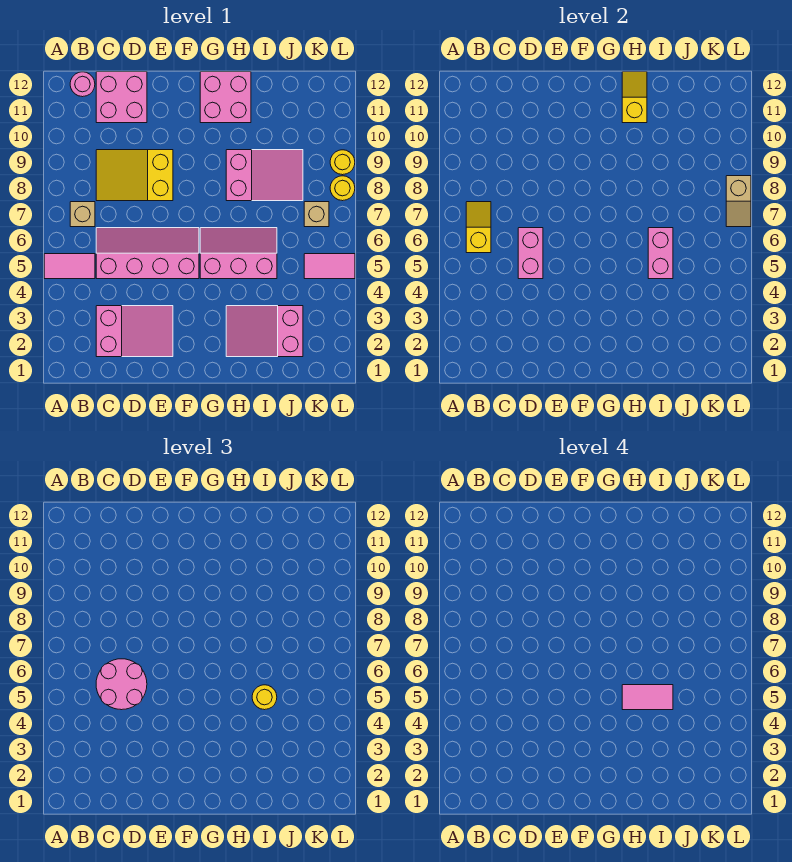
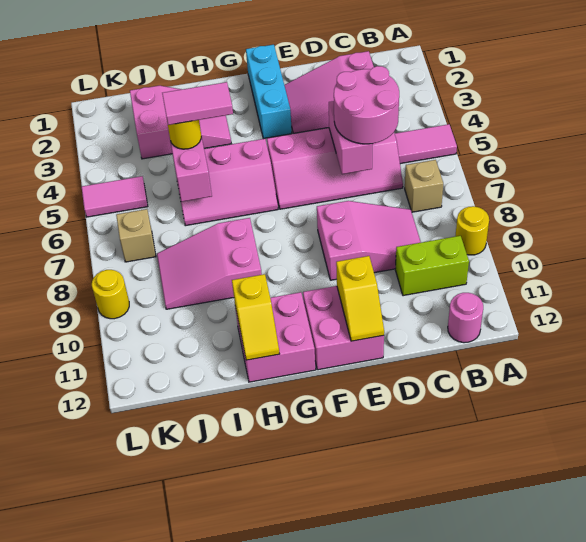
yellow 1x2 slope [466,202,491,253] -> yellow 1x2 slope moved to [336,256,384,341]
none -> lime 1x2 brick [395,236,469,296]
yellow 2x3 slope [96,150,173,201] -> pink 2x3 slope [317,201,421,280]
pink 2x2 brick [96,72,147,123] -> pink 2x2 brick moved to [303,286,384,370]
none -> cyan 1x3 brick [246,45,292,138]
tan 1x2 slope [726,176,751,227] -> none
yellow 1x1 round brick [330,176,355,201] -> yellow 1x1 round brick moved to [455,206,489,255]

